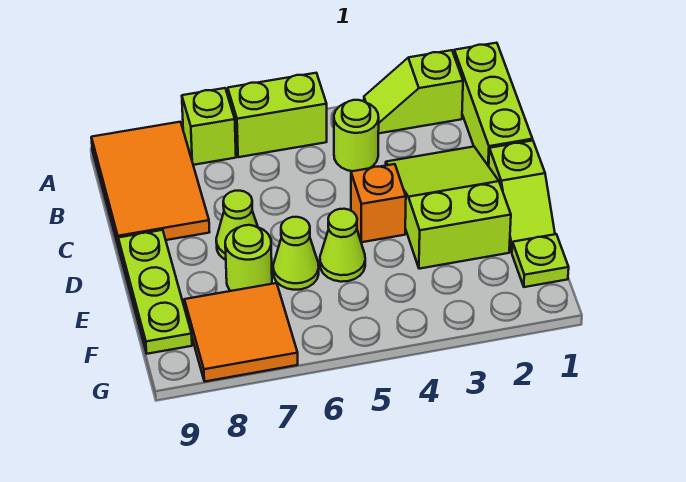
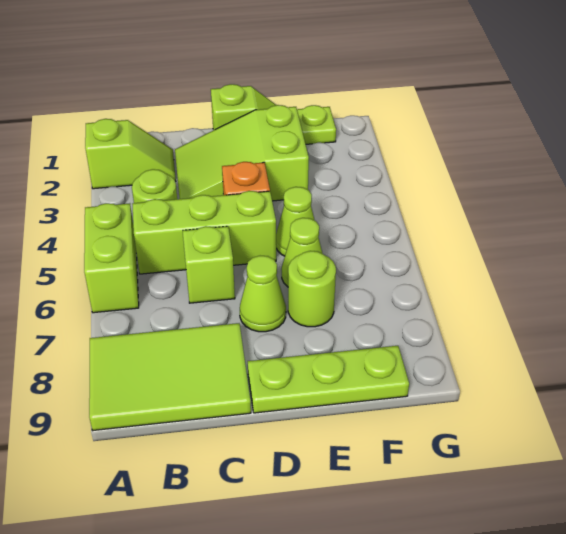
lime 1x3 brick [454,43,532,166] -> lime 1x3 brick moved to [132,191,276,274]
lime 1x2 slope [364,50,463,134] -> lime 1x2 slope turned to [85,119,176,189]
lime 1x1 brick [182,88,236,165] -> lime 1x1 brick moved to [183,226,235,303]
orange 2x3 tile [91,122,209,248] -> lime 2x3 tile [89,323,251,430]
orange 2x2 tile [184,283,298,381] -> none

